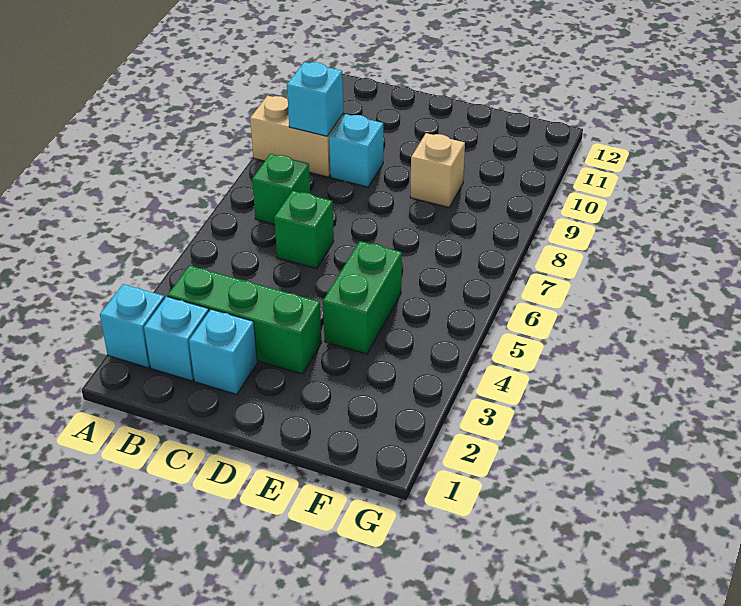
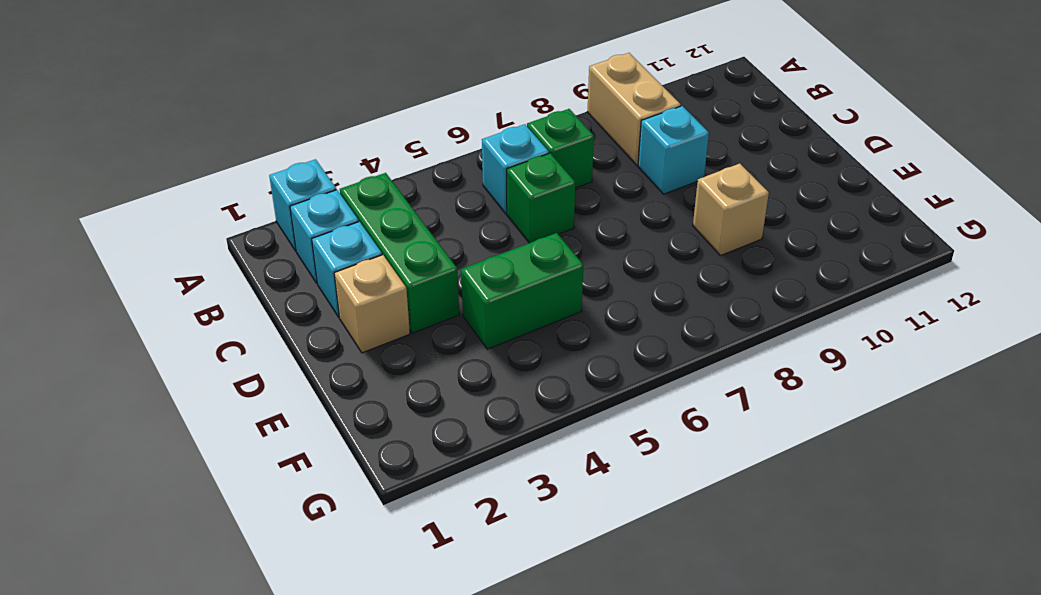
cyan 1x1 brick [287,62,343,136] -> cyan 1x1 brick moved to [482,124,549,214]
none -> tan 1x1 brick [334,255,410,353]

